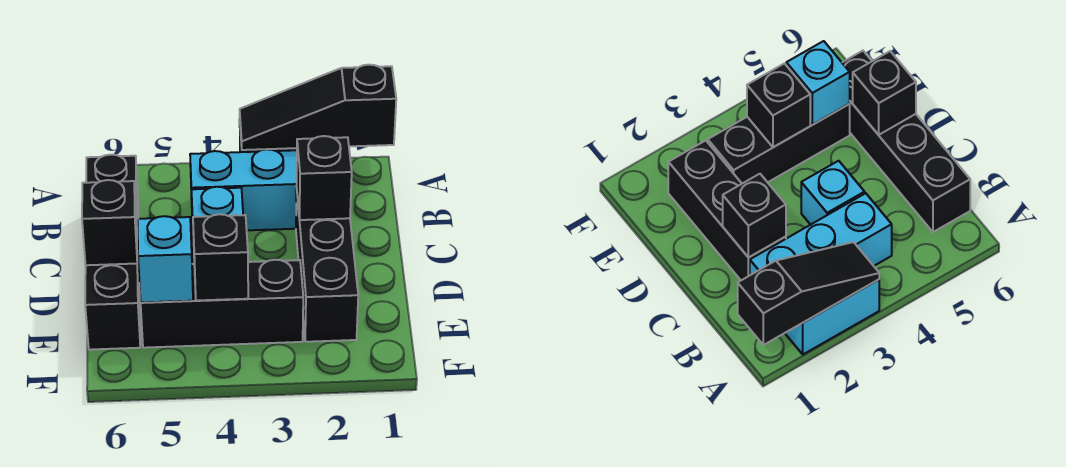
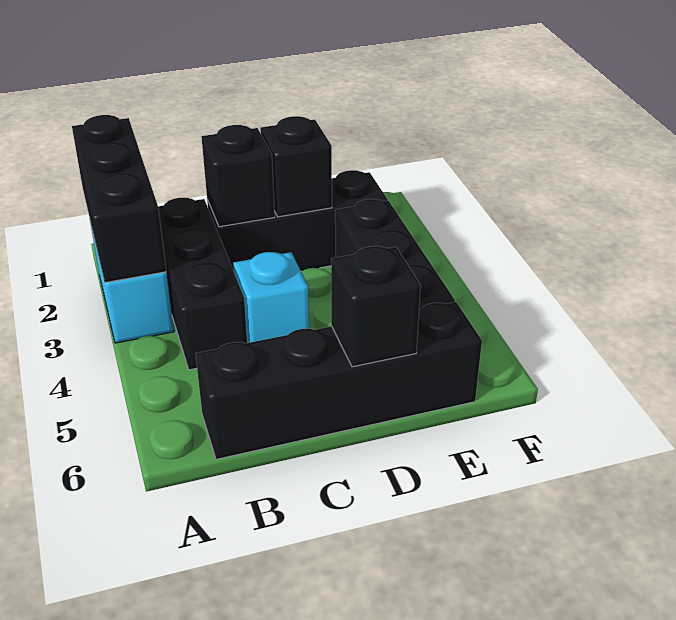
black 1x3 slope [240,65,396,150] -> black 1x3 brick [72,115,166,283]
cyan 1x3 brick [190,149,297,230] -> black 1x3 brick [158,198,247,370]
black 1x1 brick [193,214,248,301] -> black 1x1 brick moved to [260,116,332,217]
cyan 1x1 brick [138,216,193,302] -> none

